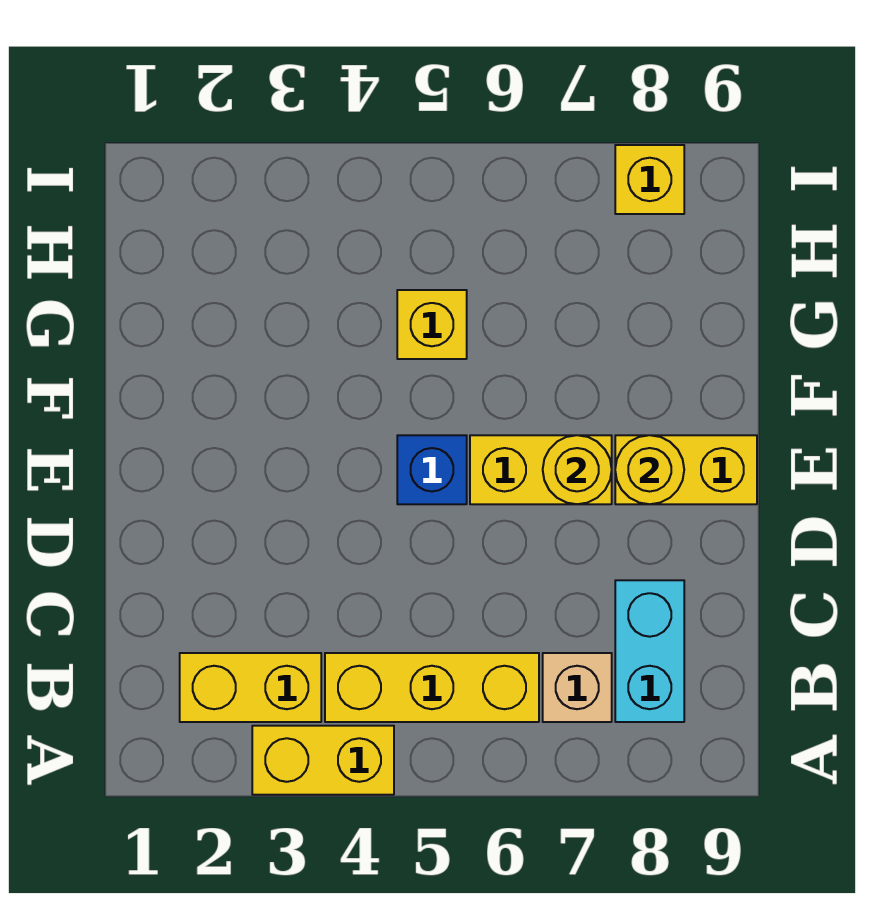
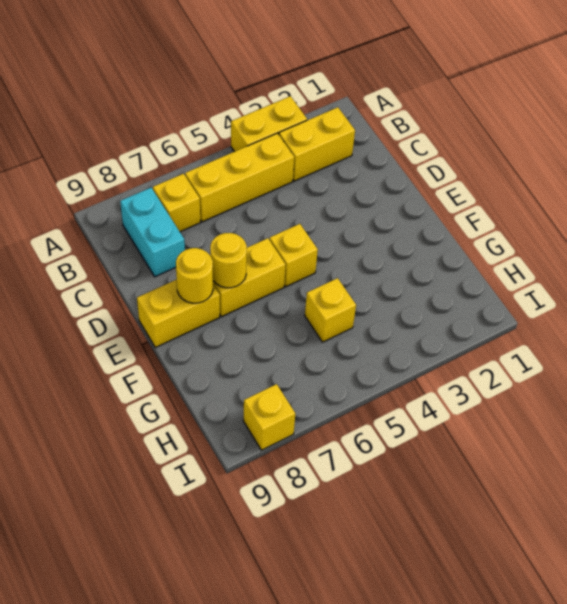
tan 1x1 brick [543,653,612,722] -> yellow 1x1 brick [153,174,200,232]
blue 1x1 brick [397,435,467,504] -> yellow 1x1 brick [269,224,318,287]

